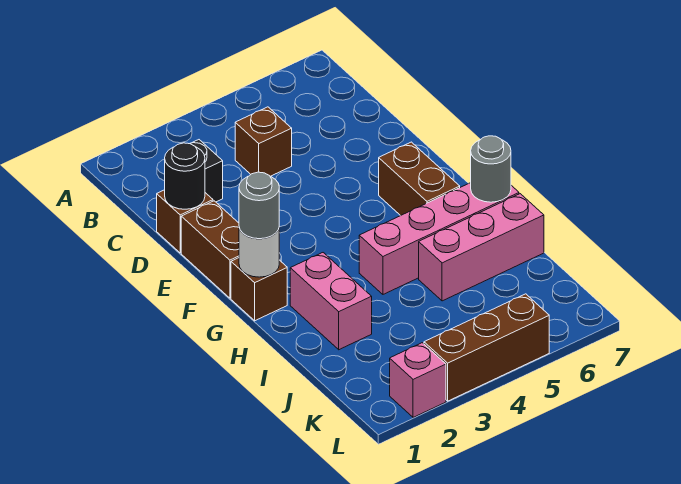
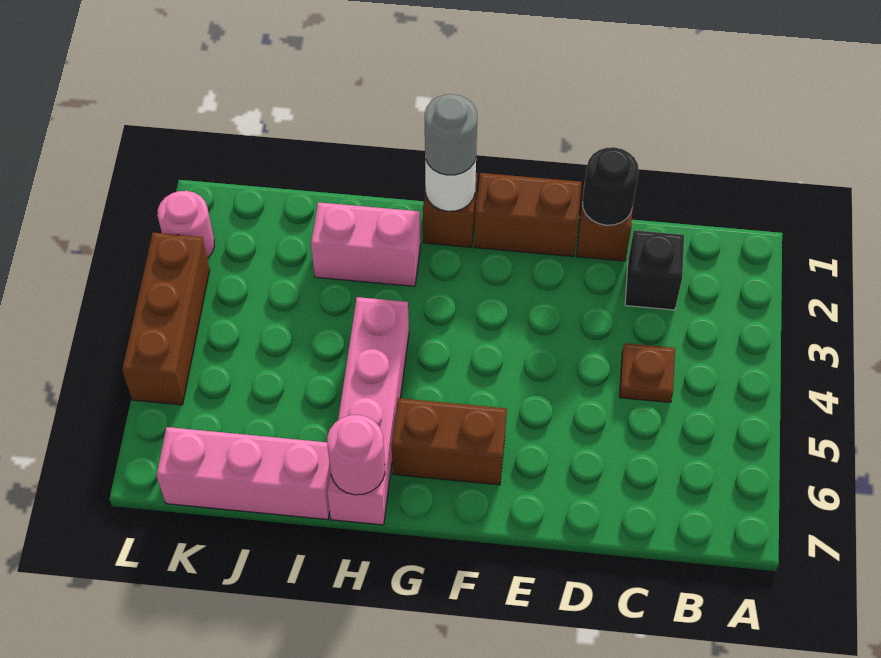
brown 1x1 brick [235,107,292,176] -> brown 1x1 plate [620,343,675,402]
grey 1x1 round brick [471,136,511,202] -> pink 1x1 round brick [327,415,385,495]
pink 1x3 brick [419,194,544,301] -> pink 1x3 brick turned to [156,427,331,519]
pink 1x1 brick [390,343,446,417] -> pink 1x1 round brick [157,191,214,259]

